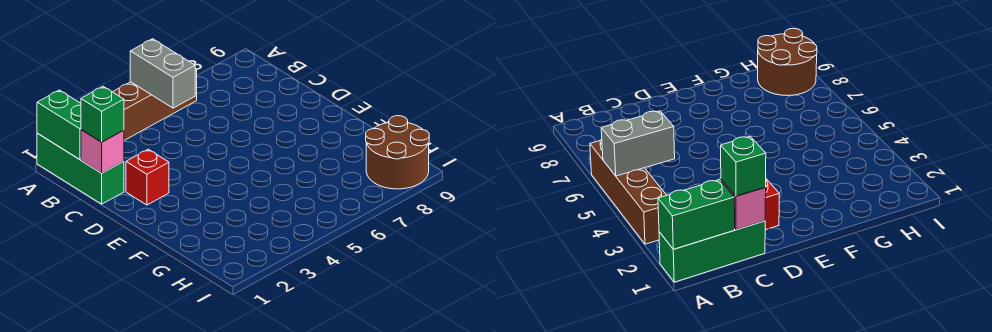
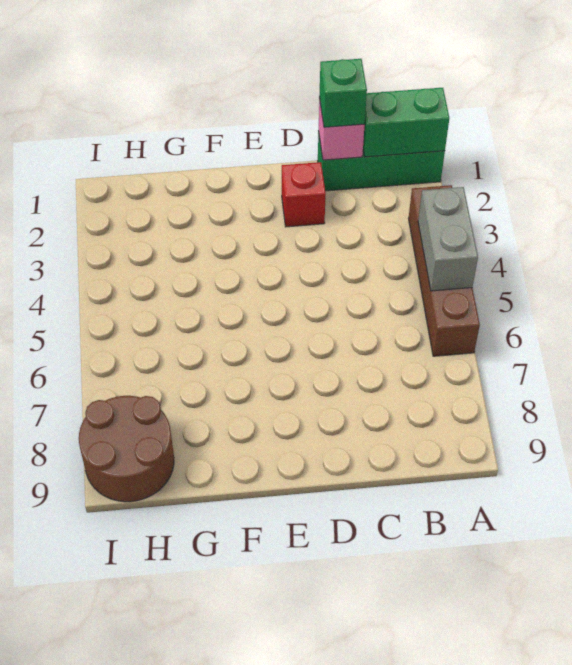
grey 1x2 brick [130,39,195,108] -> grey 1x2 brick turned to [418,187,478,291]

